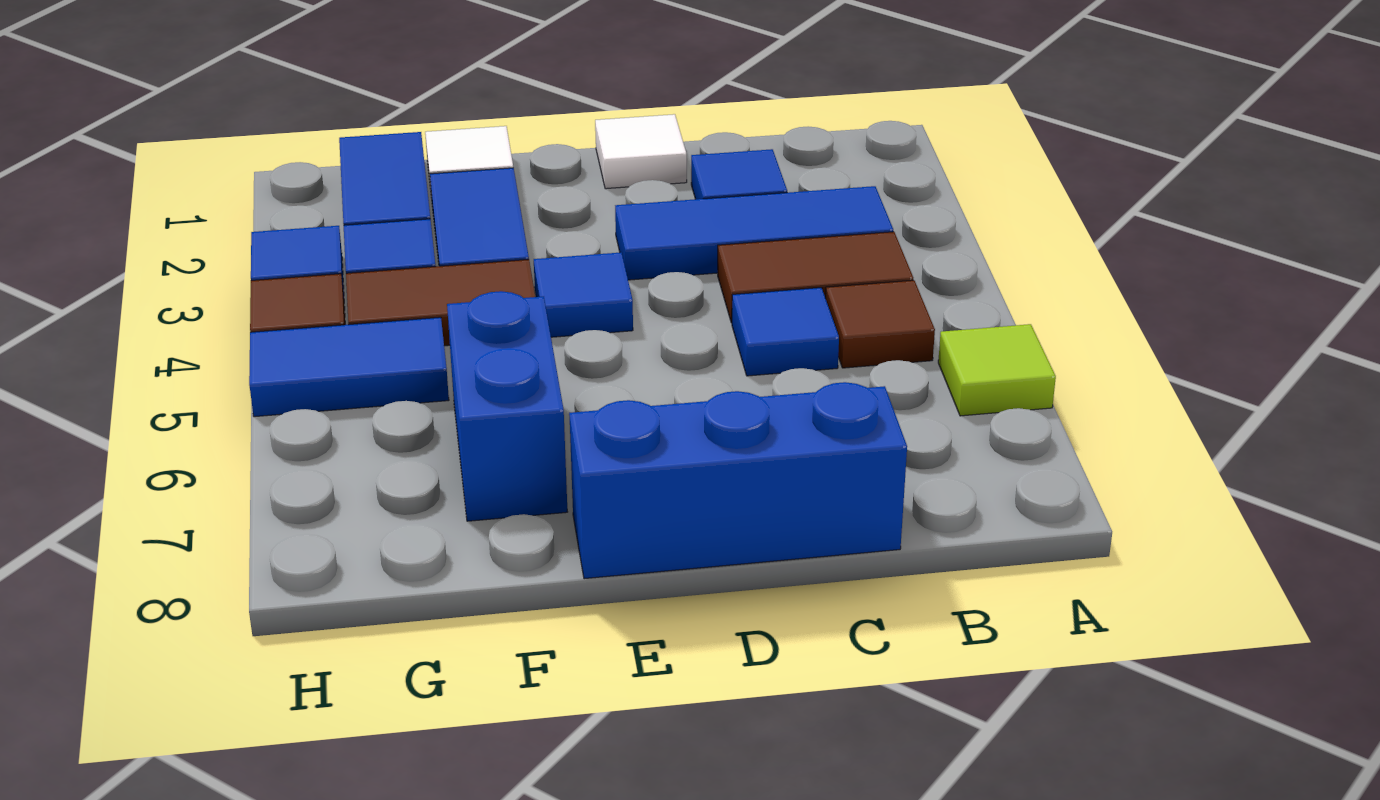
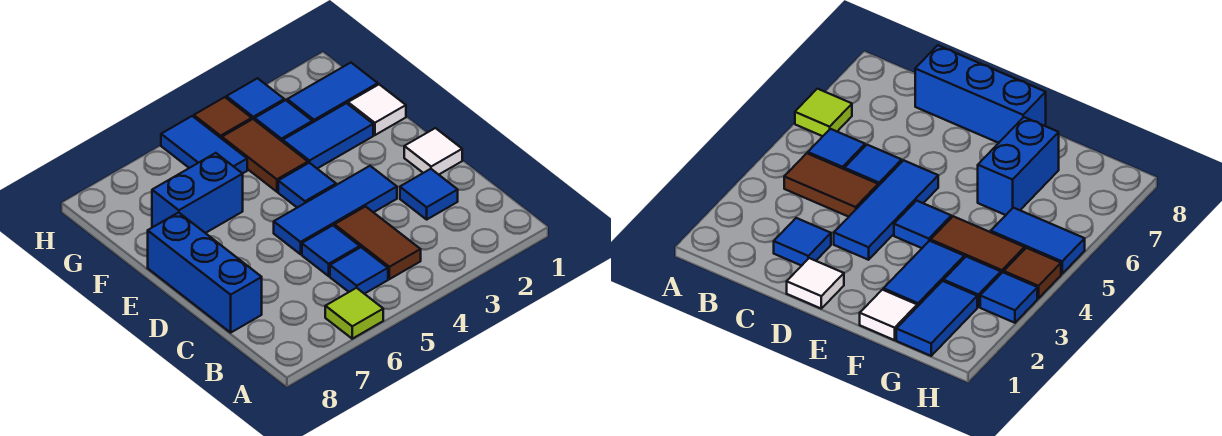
blue 1x3 tile [615,186,893,280] -> blue 1x3 tile turned to [274,166,397,254]
brown 1x1 tile [826,280,935,368] -> blue 1x1 tile [330,247,388,294]

